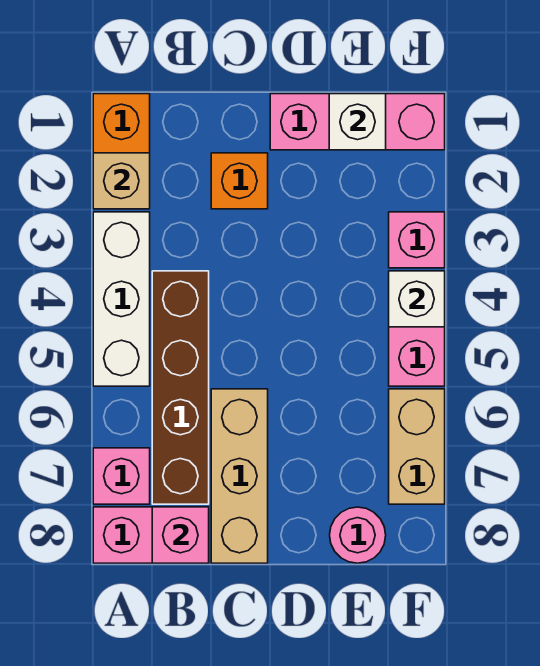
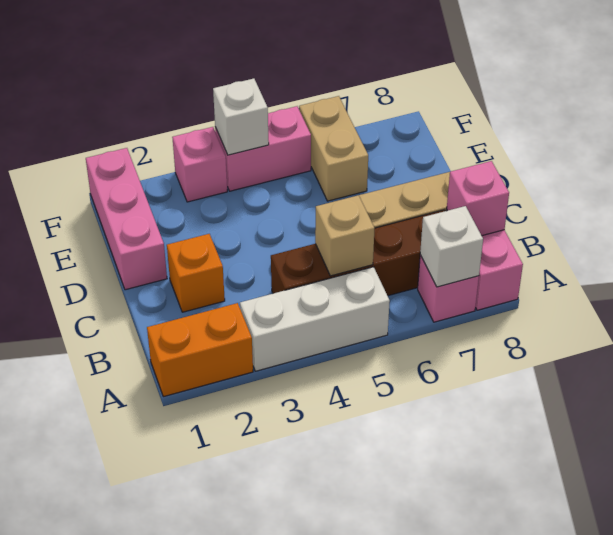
tan 1x1 brick [93,153,150,209] -> tan 1x1 brick moved to [315,195,375,276]
white 1x1 brick [329,94,386,150] -> white 1x1 brick moved to [420,206,483,287]
pink 1x1 round brick [330,507,386,563] -> none
tan 1x2 brick [389,389,445,504] -> tan 1x2 brick turned to [299,96,368,201]

